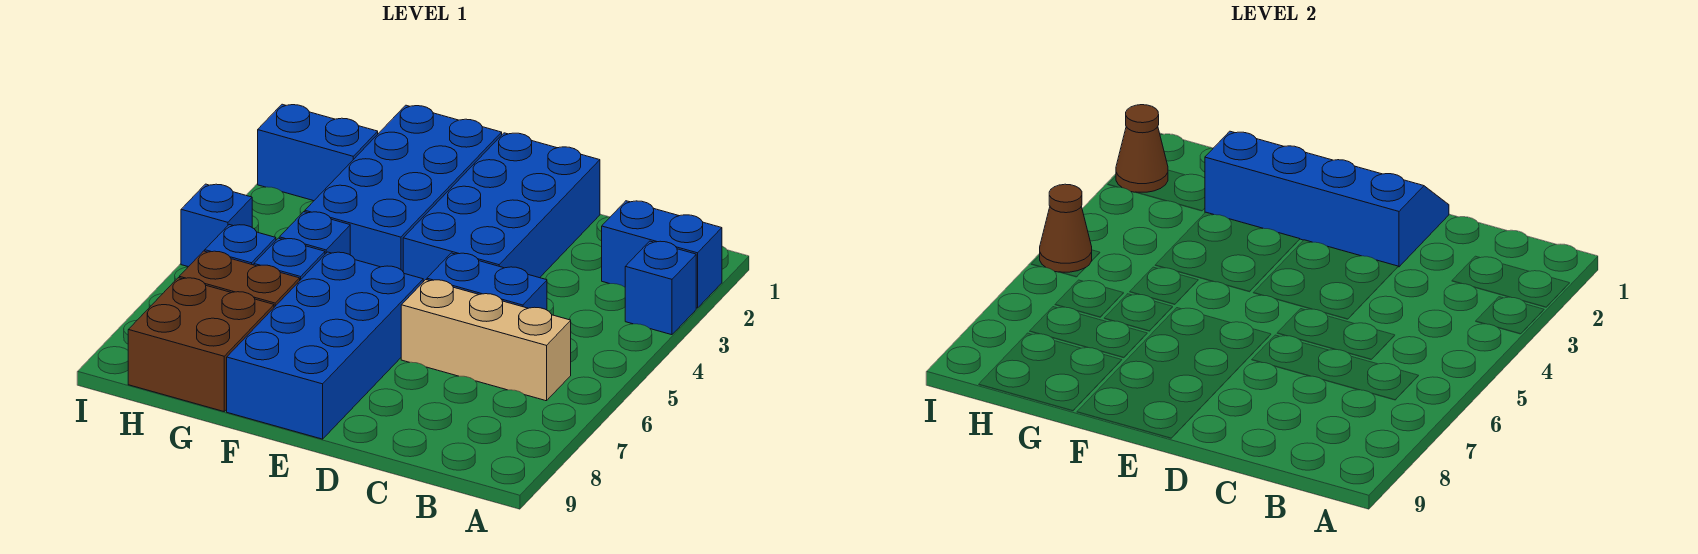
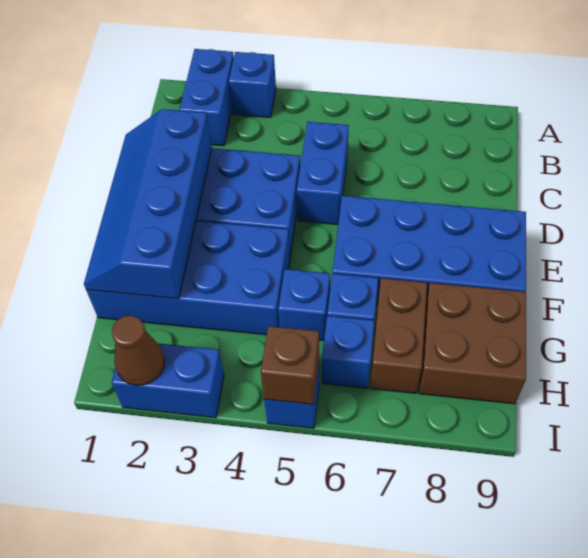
tan 1x3 brick [401,280,571,401] -> none
blue 1x2 brick [258,104,378,201] -> blue 1x2 brick turned to [112,343,224,418]
brown 1x1 cone [1040,184,1092,272] -> brown 1x1 brick [261,326,319,404]

